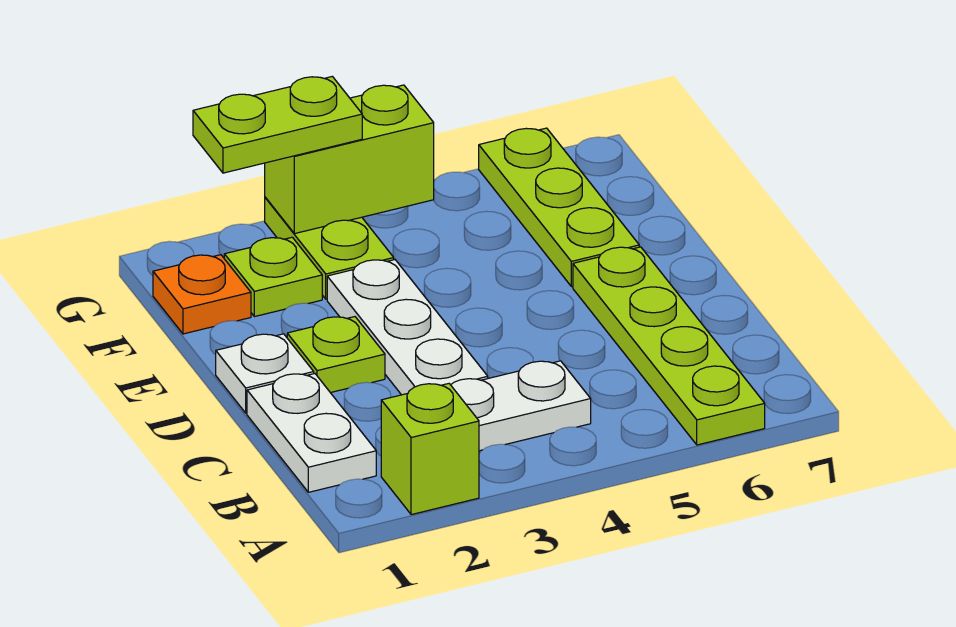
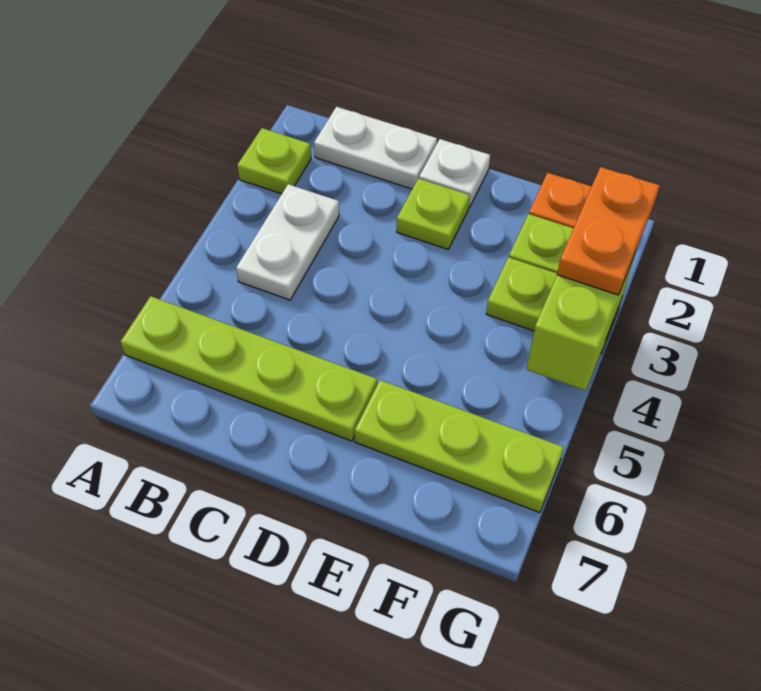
lime 1x1 brick [381,384,479,515] -> lime 1x1 plate [237,128,311,194]
white 1x3 plate [327,260,488,395] -> none
lime 1x2 plate [193,76,362,173] -> orange 1x2 plate [557,167,660,295]

